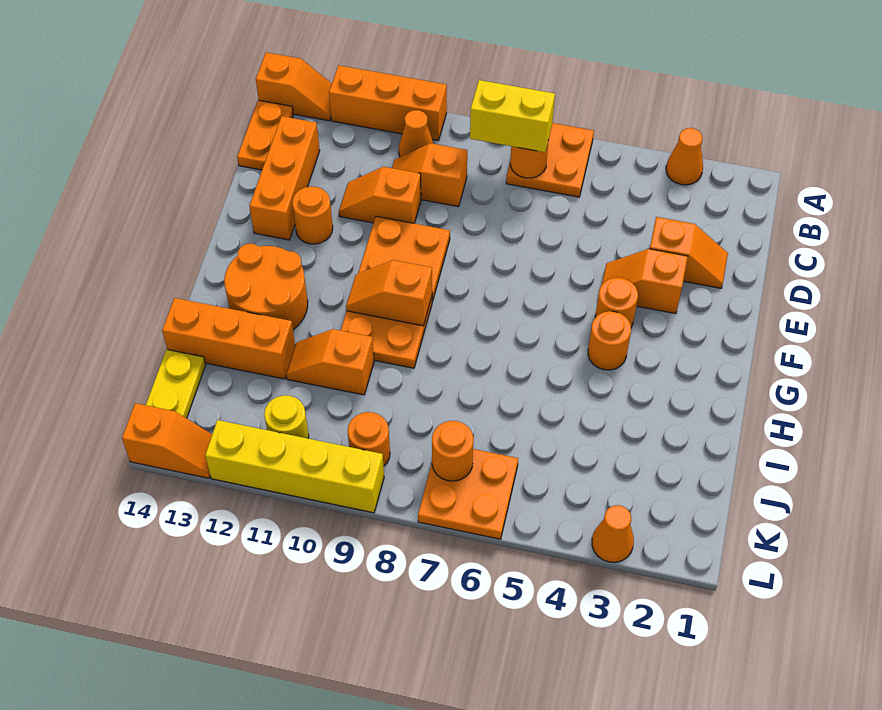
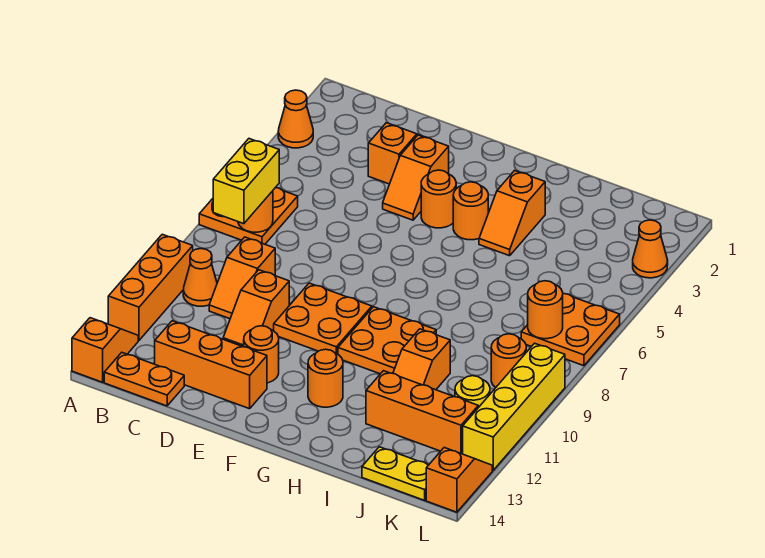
orange 1x2 slope [346,260,432,326] -> orange 1x2 slope moved to [479,171,545,256]
orange 2x2 round brick [224,244,308,330] -> orange 1x1 round brick [308,349,343,407]
orange 1x3 brick [162,298,295,379] -> orange 1x3 brick turned to [366,371,478,454]

